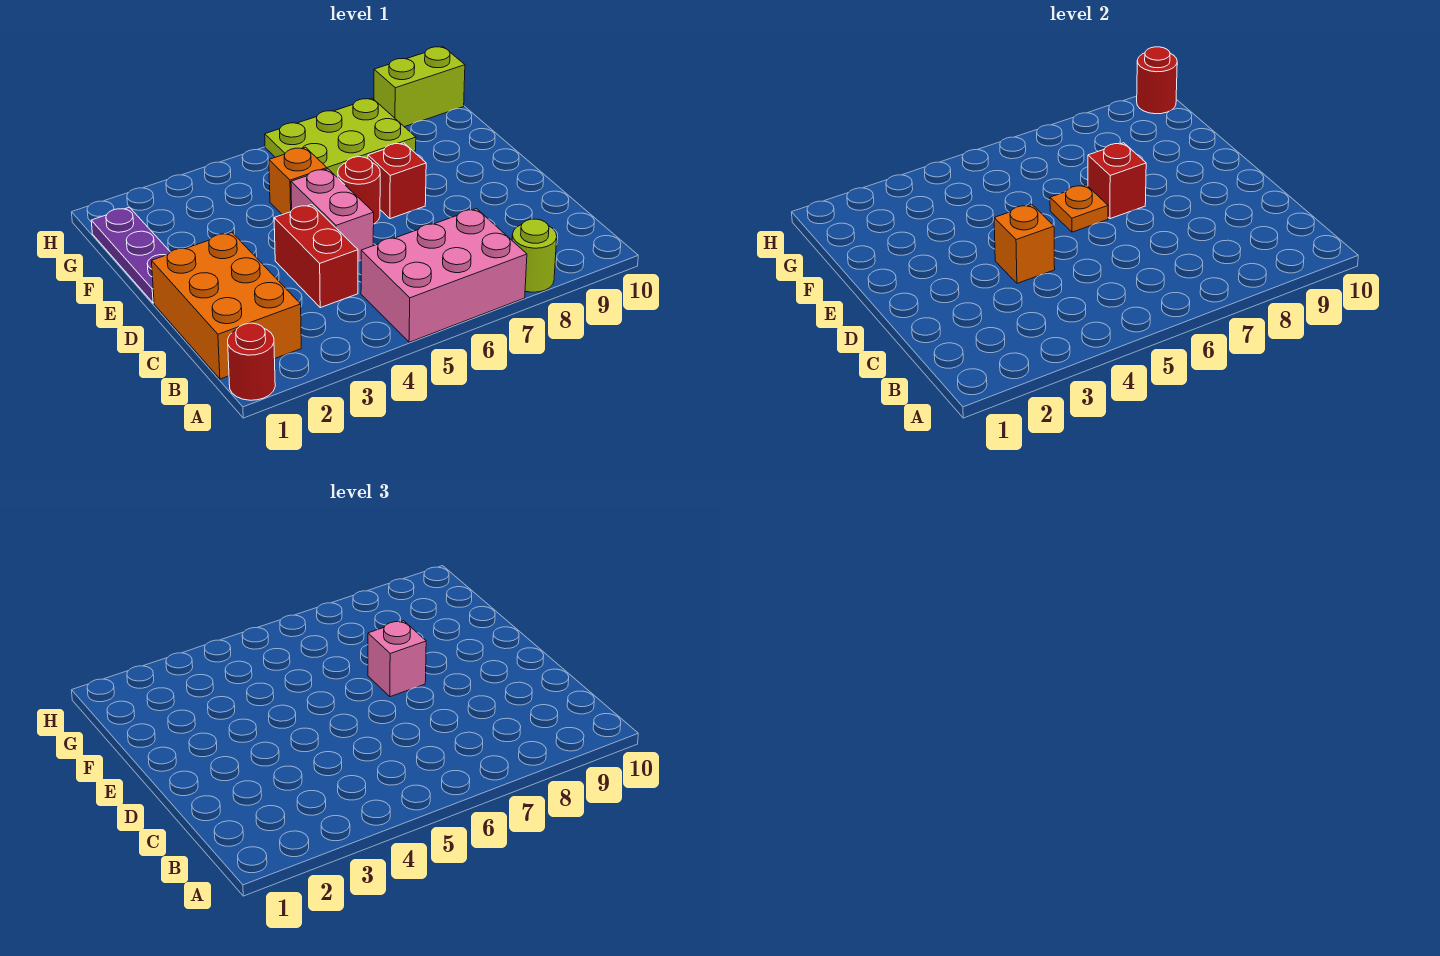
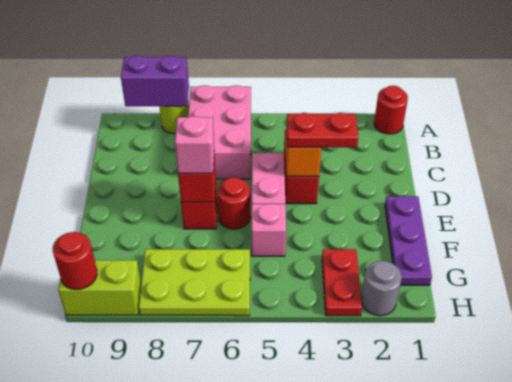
pink 2x3 brick [361,209,527,342] -> pink 2x3 brick turned to [188,85,251,179]
none -> purple 1x2 brick [121,56,189,106]
orange 2x3 brick [152,232,301,379] -> none
none -> red 1x2 plate [287,113,358,147]
orange 1x1 plate [1050,185,1108,232] -> none
orange 1x1 brick [269,147,327,215] -> pink 1x1 brick [252,204,286,256]
none -> red 1x2 plate [322,249,362,316]
none -> grey 1x1 round brick [361,261,402,316]

